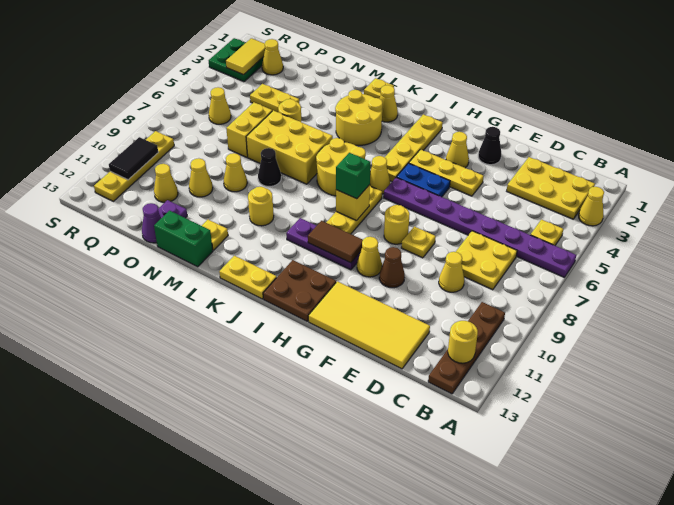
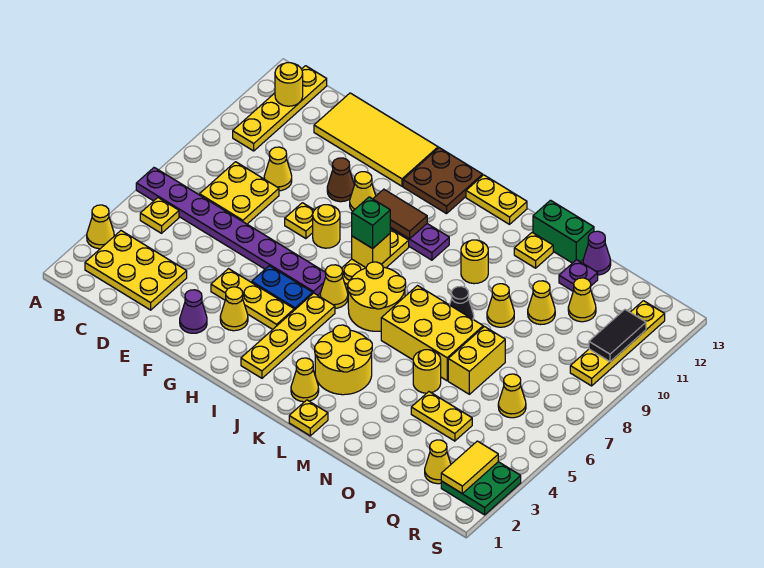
brown 1x4 plate [428,302,505,394] -> yellow 1x4 plate [233,66,327,151]
black 1x1 cone [478,127,501,165] -> purple 1x1 cone [180,290,207,333]

